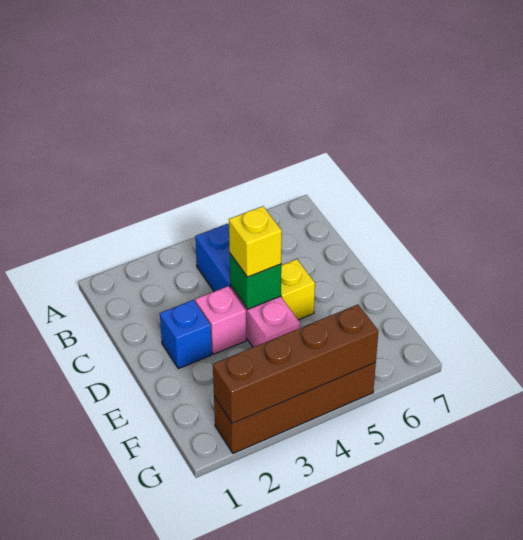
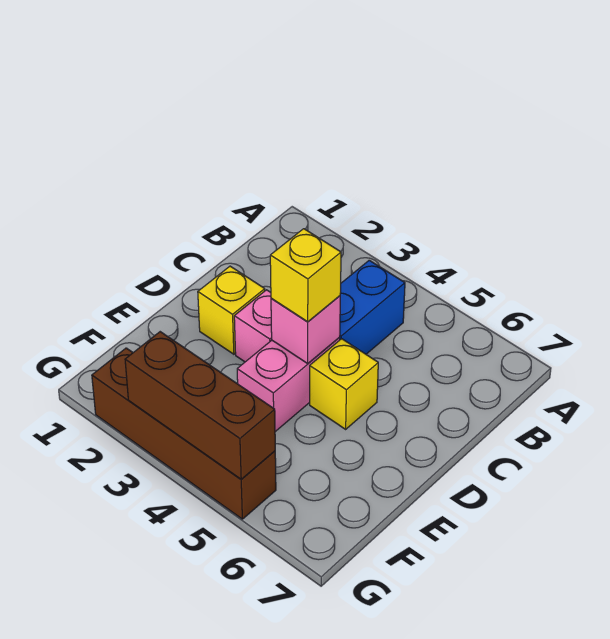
blue 1x1 brick [160,300,212,369] -> yellow 1x1 brick [198,266,265,354]
green 1x1 brick [230,254,281,309] -> pink 1x1 brick [271,296,340,363]
brown 1x4 brick [213,305,378,423] -> brown 1x3 brick [125,332,275,479]

